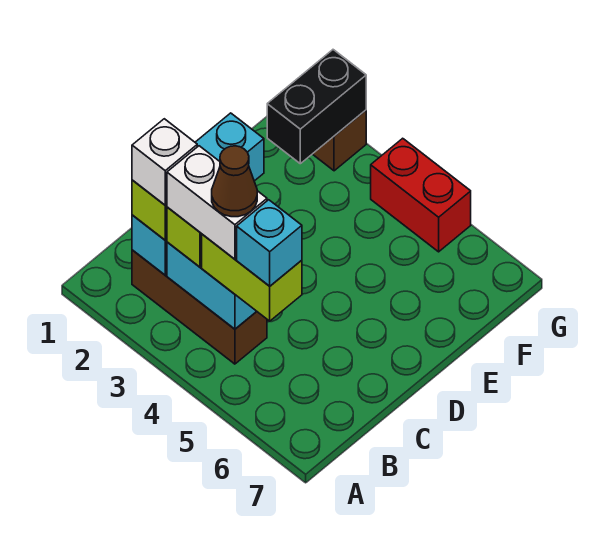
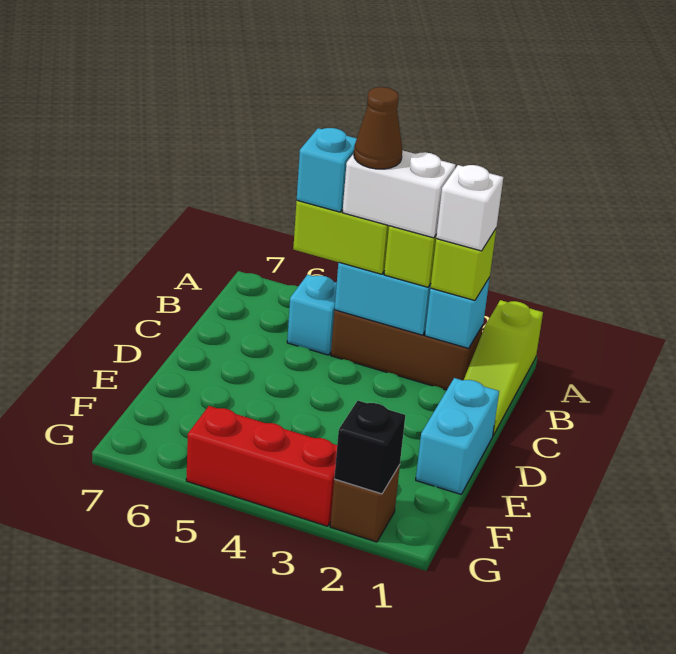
none -> lime 1x3 slope [464,300,543,435]
none -> cyan 1x1 brick [287,275,337,355]
black 1x2 brick [267,50,366,164] -> black 1x1 brick [334,401,405,494]
red 1x2 brick [371,138,471,252] -> red 1x3 brick [186,406,337,526]

